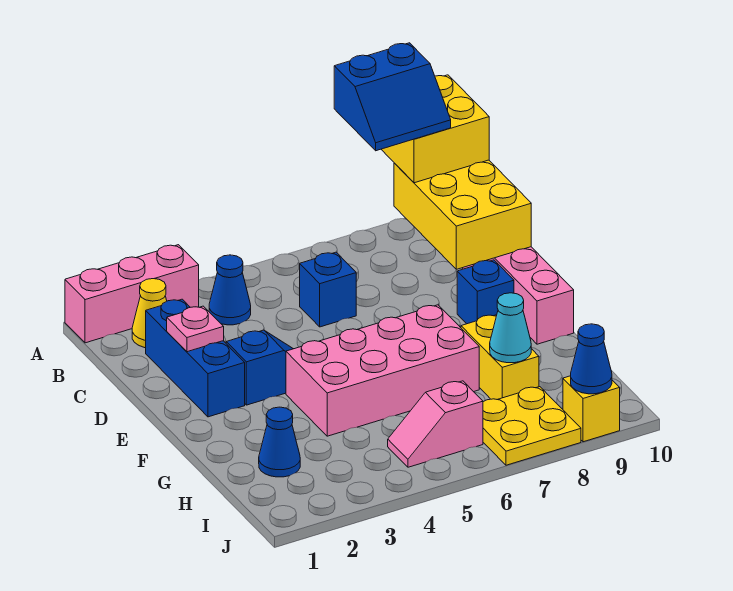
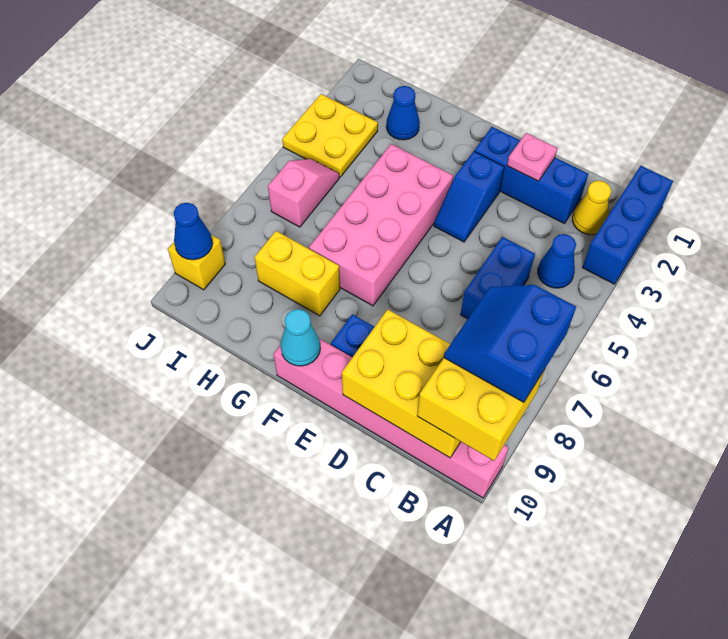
pink 1x3 brick [65,245,199,343] -> blue 1x3 brick [582,166,673,284]
blue 1x1 brick [300,252,356,327] -> blue 1x2 brick [460,237,535,319]
cyan 1x1 cone [490,293,531,363] -> cyan 1x1 cone moved to [281,309,320,366]
yellow 2x2 plate [483,387,581,465] -> yellow 2x2 plate moved to [282,94,378,177]

